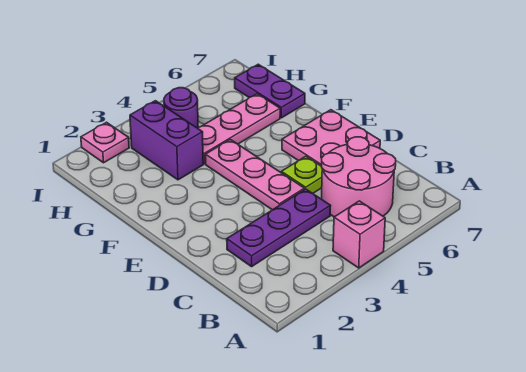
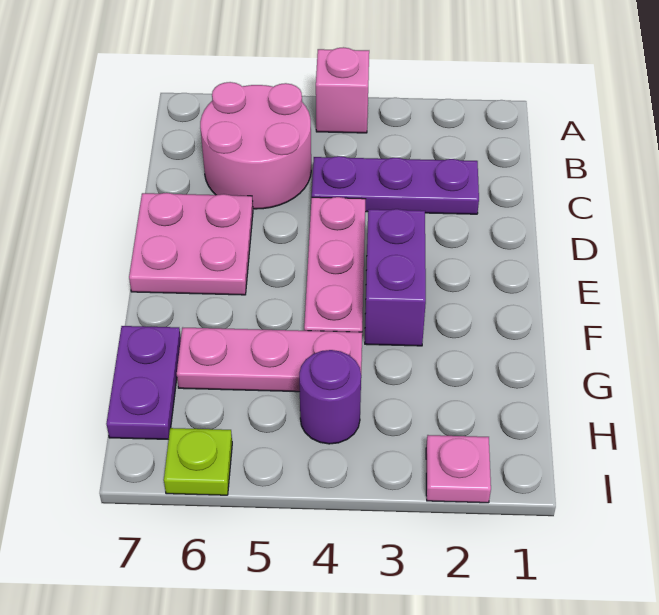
lime 1x1 plate [281,156,322,194] -> lime 1x1 plate moved to [164,428,232,495]
purple 1x2 brick [130,101,203,180] -> purple 1x2 brick moved to [365,209,426,346]

